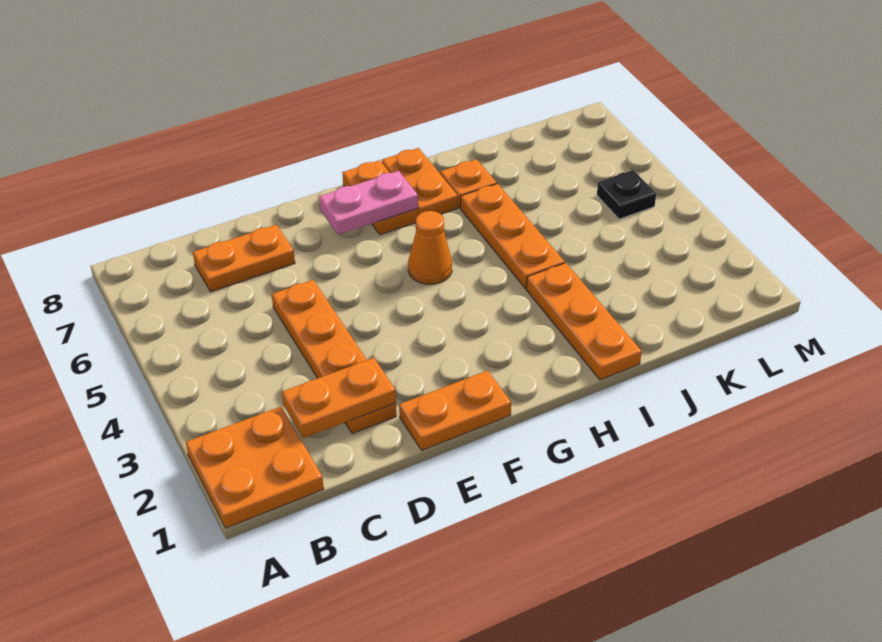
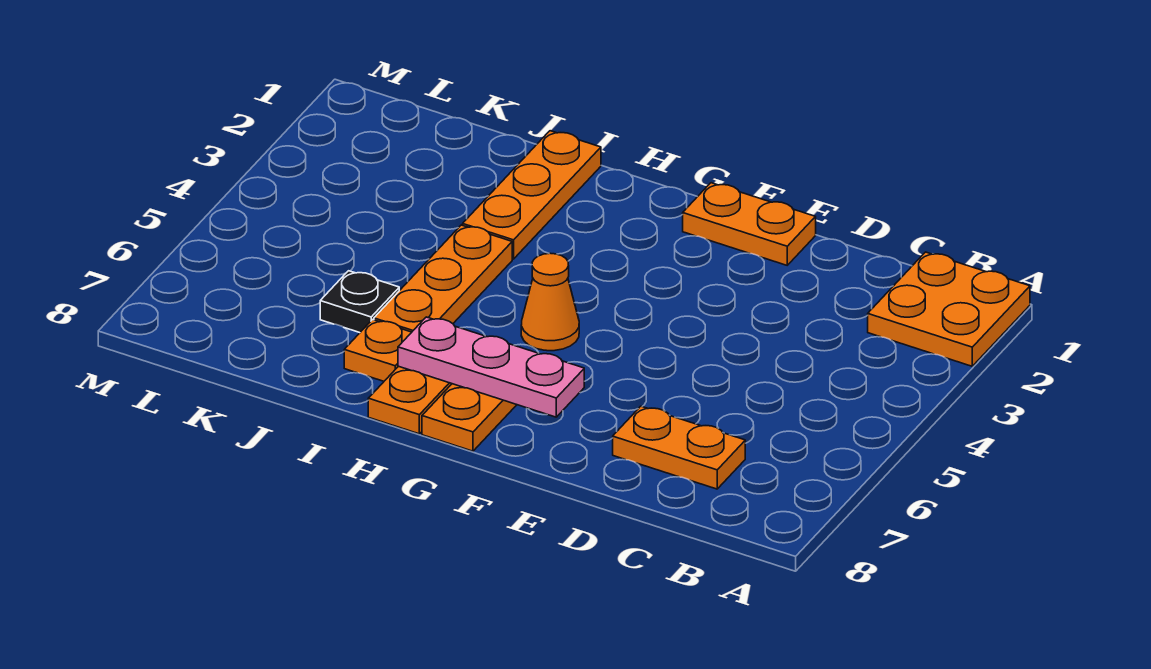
orange 1x2 plate [282,358,396,438] -> none
orange 1x4 plate [272,280,396,434] -> none
pink 1x2 plate [319,171,418,235] -> pink 1x3 plate [398,317,584,417]
black 1x1 plate [597,170,656,219] -> black 1x1 plate moved to [320,271,399,333]

